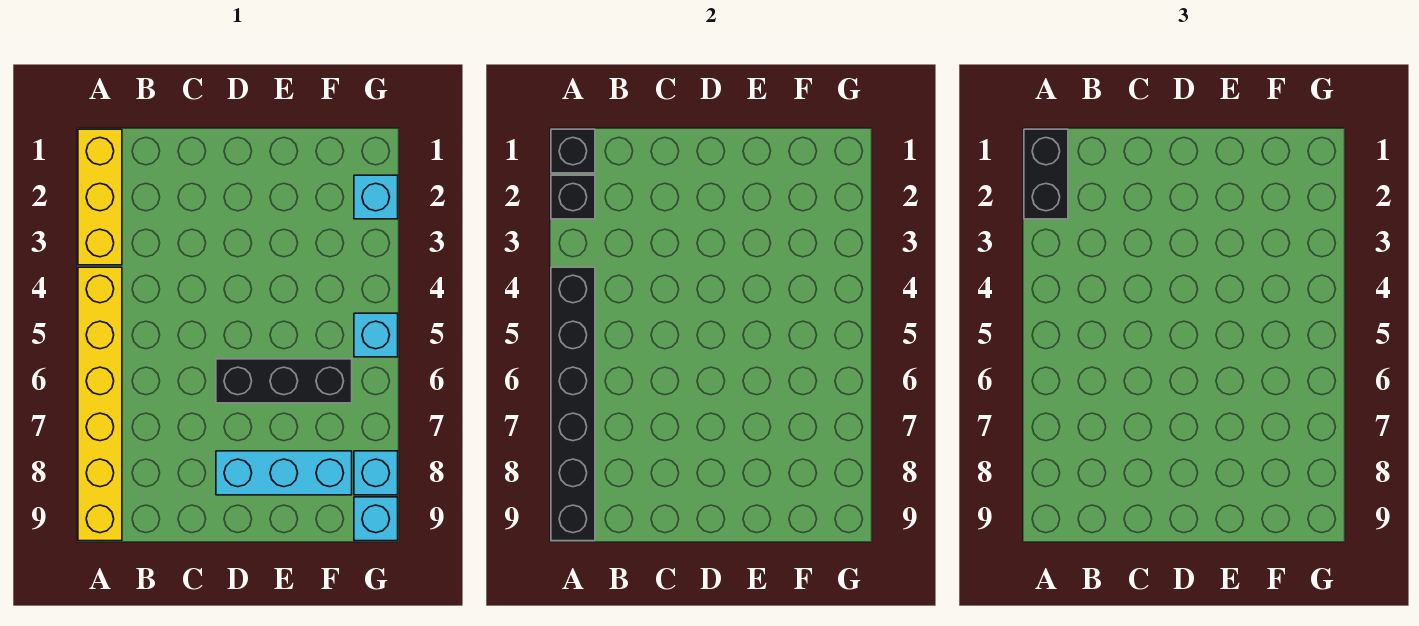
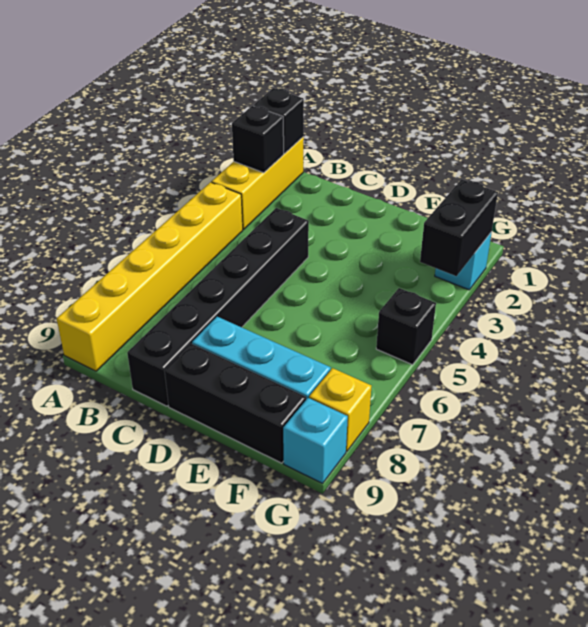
black 1x2 brick [1024,129,1068,219] -> black 1x2 brick moved to [420,179,498,276]
black 1x6 brick [551,267,595,541] -> black 1x6 brick moved to [127,208,309,406]
black 1x3 brick [216,359,352,403] -> black 1x3 brick moved to [164,343,306,463]
cyan 1x1 brick [354,313,398,357] -> black 1x1 brick [376,288,436,365]
cyan 1x1 brick [354,451,398,495] -> yellow 1x1 brick [309,368,372,451]

